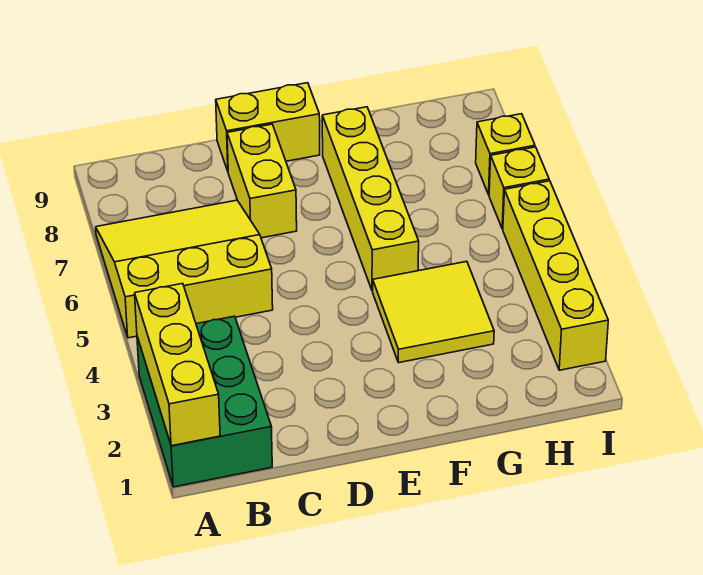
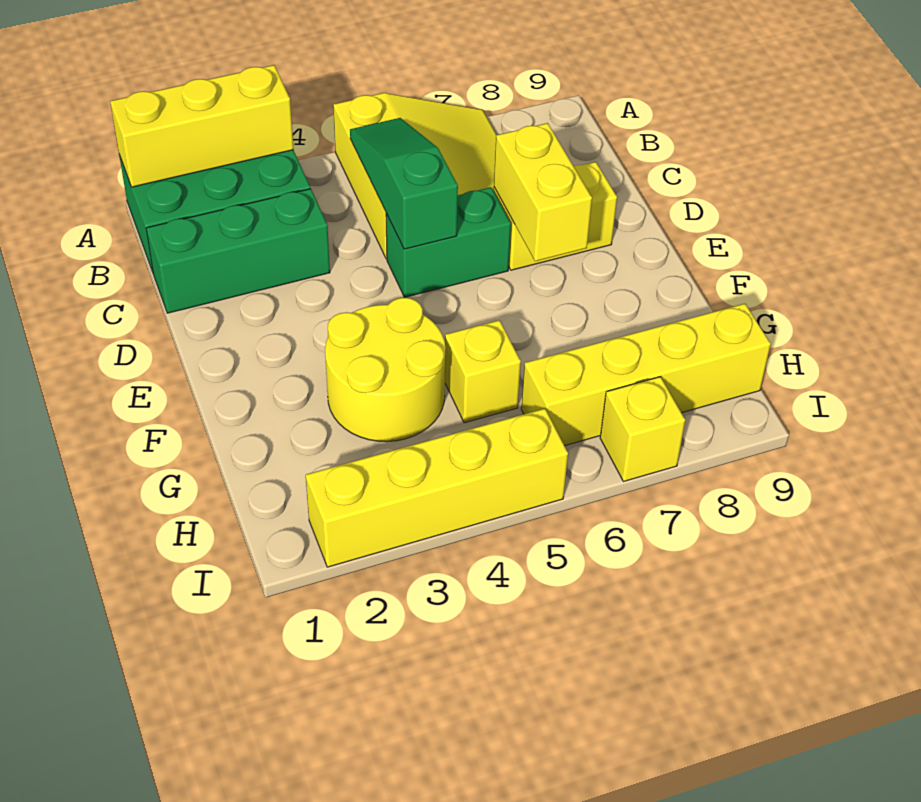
none -> green 1x3 slope [350,118,458,249]
none -> green 1x3 brick [146,189,330,313]
none -> green 1x2 brick [386,187,511,298]
yellow 1x2 brick [216,83,320,171] -> yellow 1x2 brick moved to [494,123,592,261]
yellow 2x2 tile [373,261,494,363] -> yellow 2x2 round brick [325,298,446,442]
yellow 1x4 brick [322,107,419,291] -> yellow 1x4 brick moved to [521,304,771,446]
yellow 1x1 brick [489,147,549,229] -> yellow 1x1 brick moved to [445,320,521,423]

